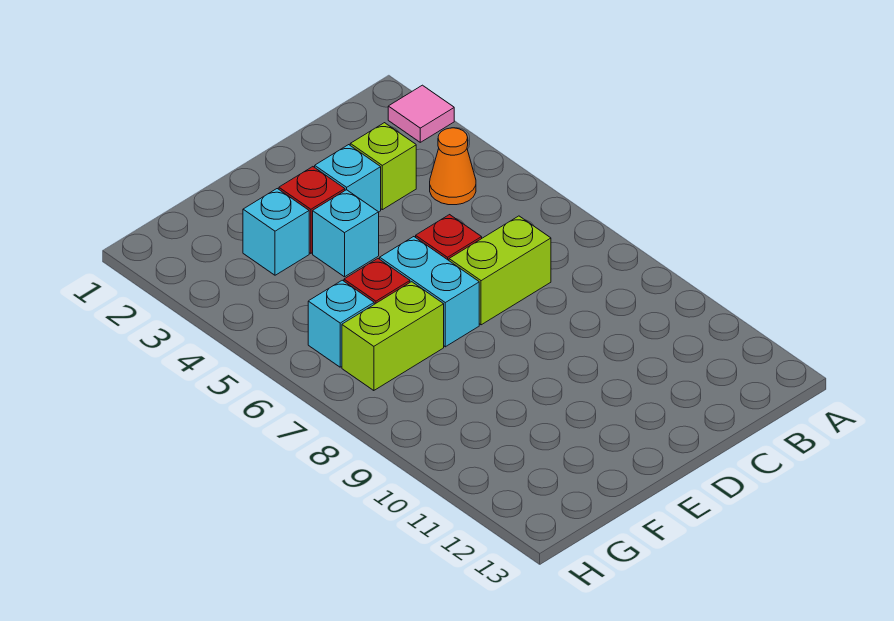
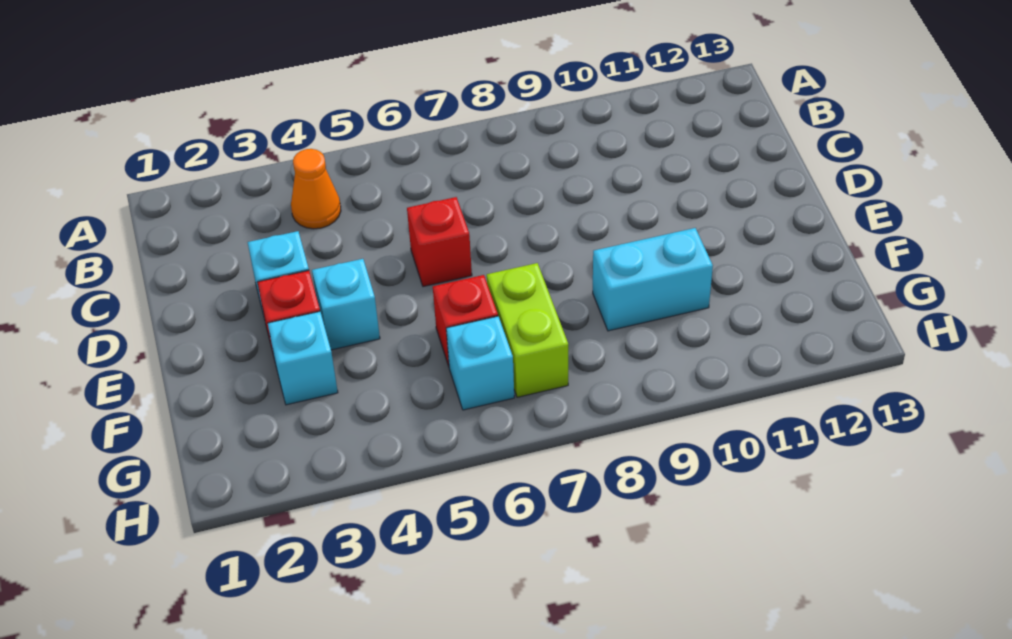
pink 1x1 tile [388,85,454,142] -> none
lime 1x1 brick [350,123,416,210] -> none
lime 1x2 brick [449,216,551,325] -> none
cyan 1x2 brick [380,237,479,347] -> cyan 1x2 brick moved to [593,228,713,331]

